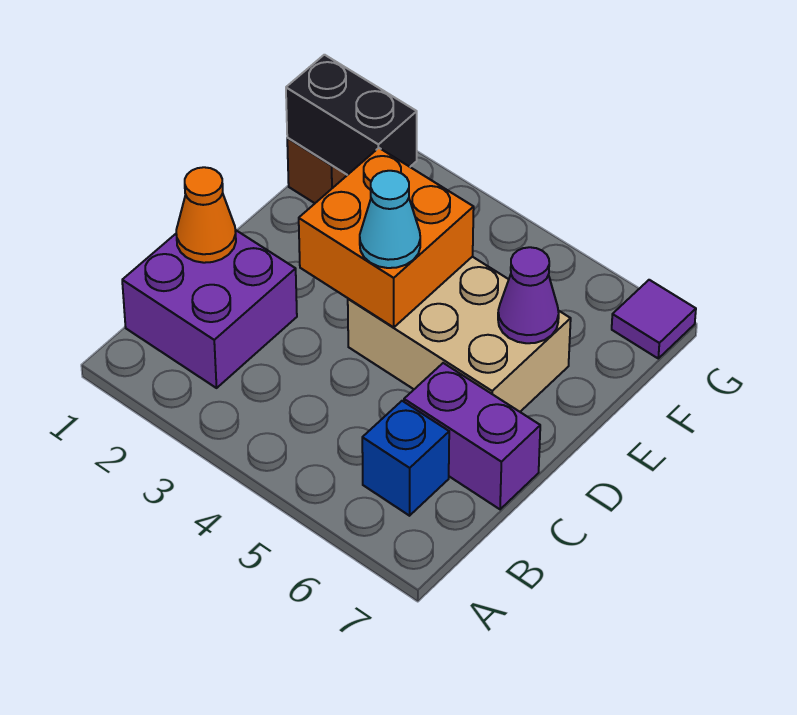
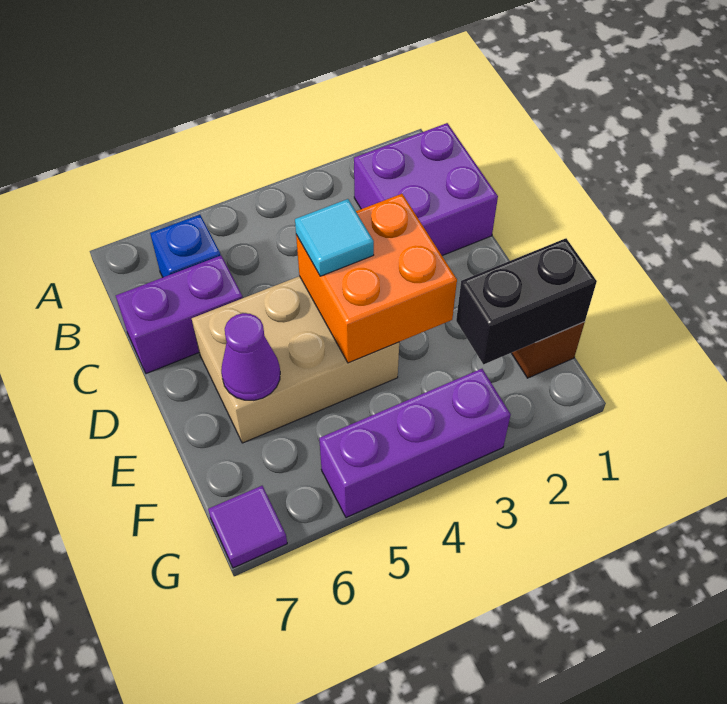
orange 1x1 cone [176,167,236,263] -> none
cyan 1x1 cone [360,171,420,268] -> cyan 1x1 tile [295,199,374,276]
none -> purple 1x3 brick [319,369,511,518]

